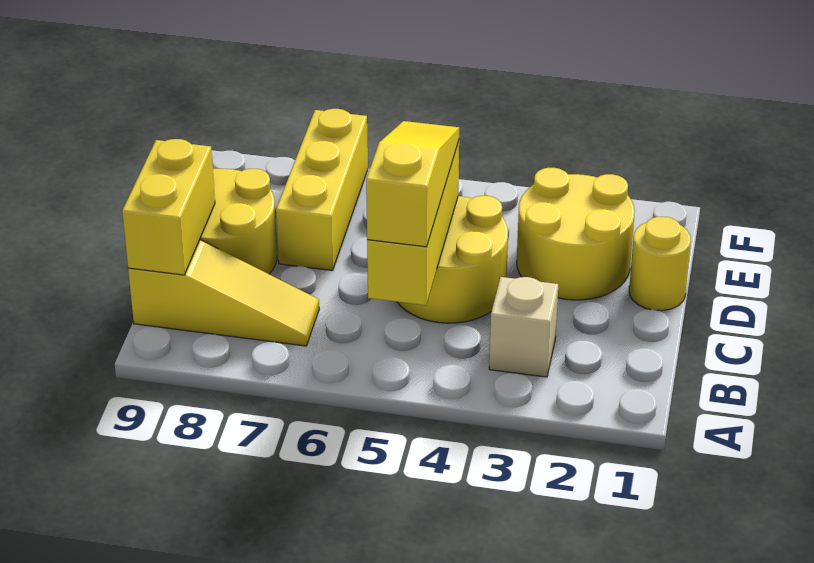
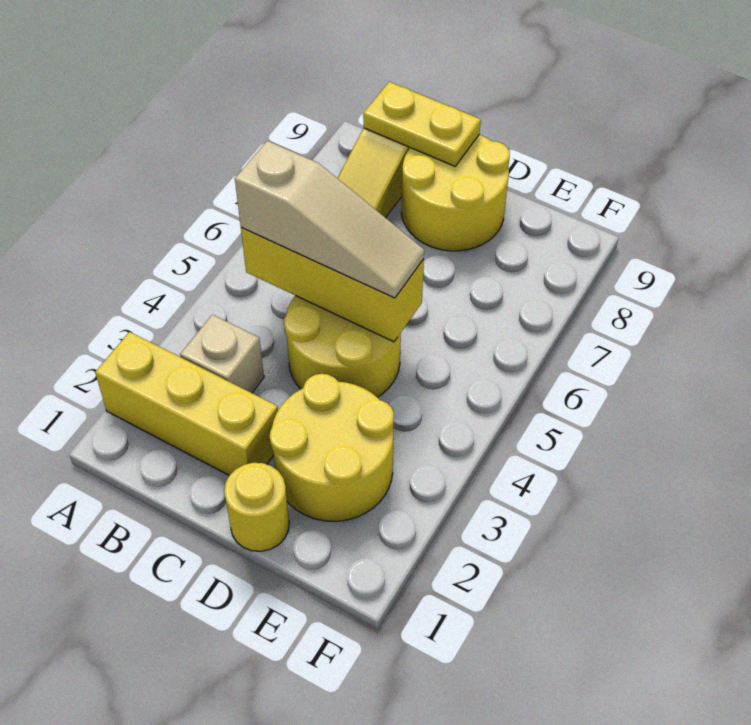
yellow 1x3 slope [366,121,459,247] -> tan 1x3 slope [235,141,424,298]
yellow 1x2 brick [122,139,215,275] -> yellow 1x2 plate [363,82,481,166]
yellow 1x3 brick [276,109,368,271] -> yellow 1x3 brick moved to [95,332,278,475]

